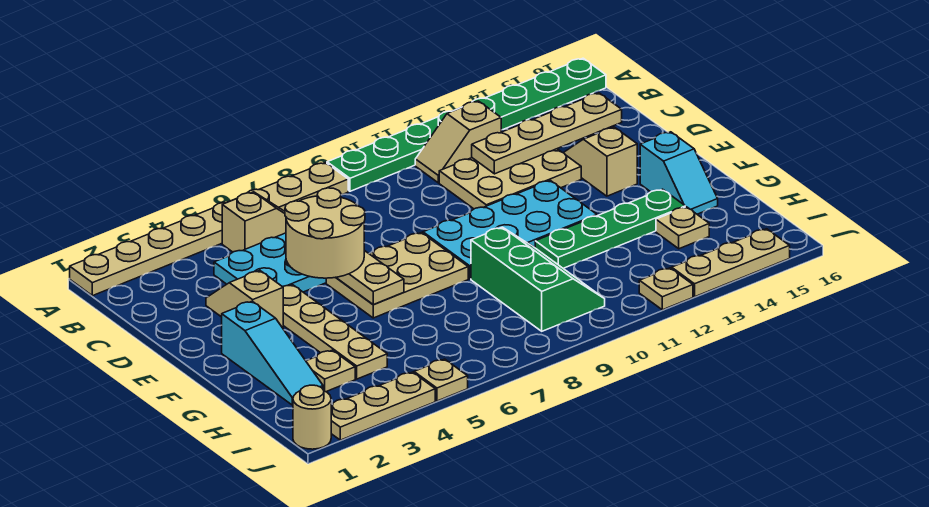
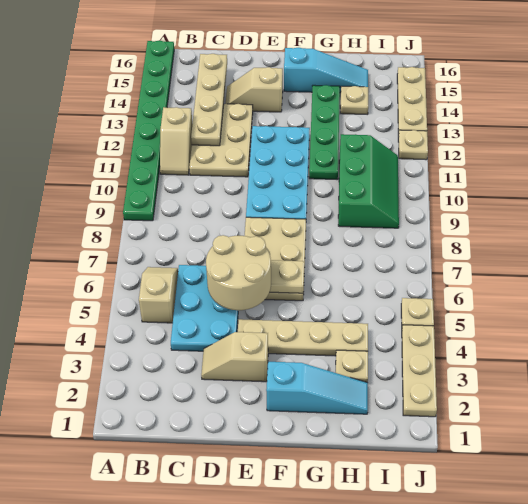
tan 1x8 plate [70,163,348,296] -> none
cyan 1x2 slope [640,132,718,214] -> cyan 1x3 slope [284,48,368,93]
green 2x3 slope [471,227,605,331] -> green 2x3 slope turned to [338,134,399,228]
tan 1x1 round brick [293,385,331,449] -> none

